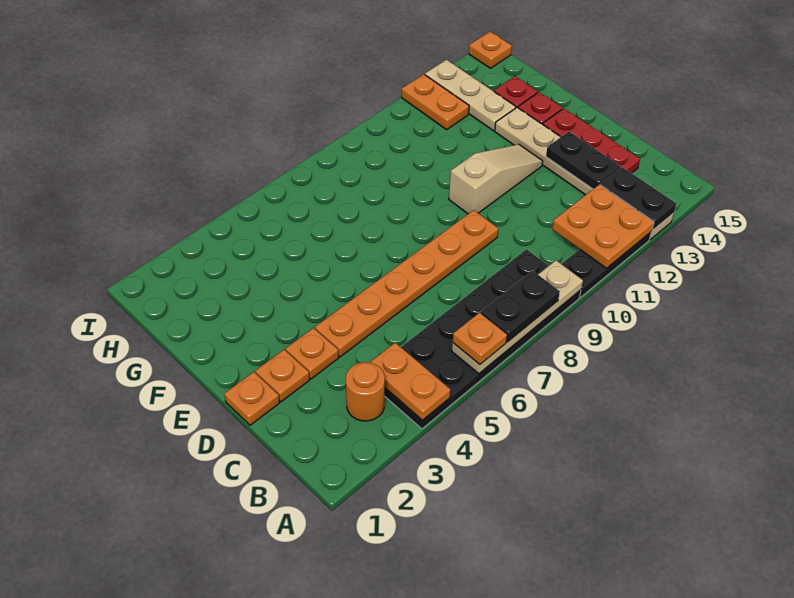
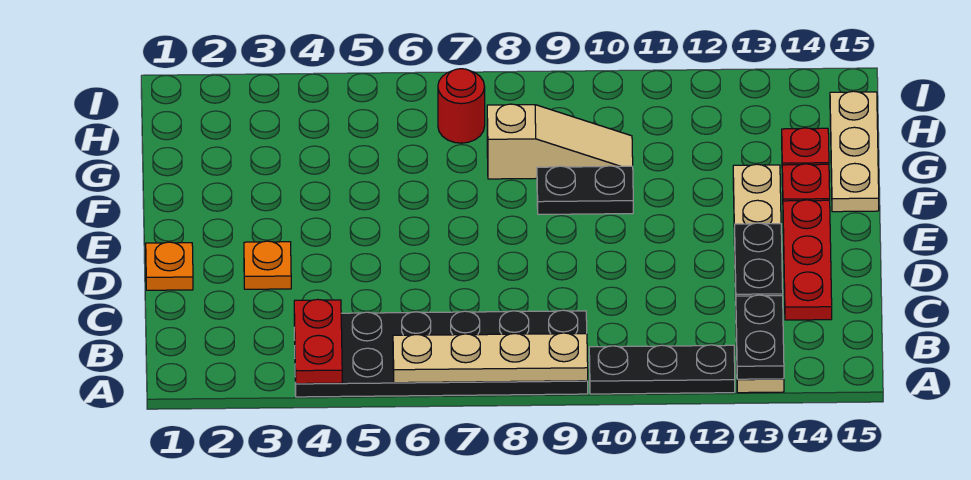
orange 1x2 plate [370,343,450,420] -> red 1x2 plate [294,299,342,384]
orange 1x1 plate [453,312,507,364] -> none
black 1x2 plate [481,271,560,342] -> black 1x2 plate moved to [537,166,633,214]
orange 2x2 plate [552,185,654,268] -> none
orange 1x1 round brick [346,362,385,421] -> none
orange 1x1 plate [255,350,309,402] -> none
orange 1x6 plate [315,210,498,357] -> none
tan 1x3 slope [449,144,543,214] -> tan 1x3 slope moved to [487,104,633,179]
tan 1x3 plate [425,60,516,131] -> tan 1x3 plate moved to [830,91,879,212]
none -> red 1x1 round brick [438,69,485,143]
orange 1x2 plate [402,74,469,130] -> none
orange 1x1 plate [469,32,512,68] -> none

